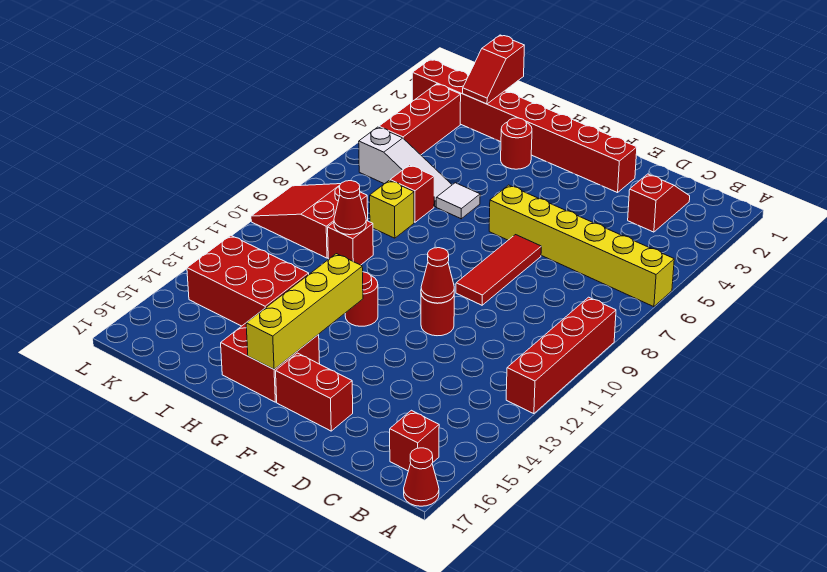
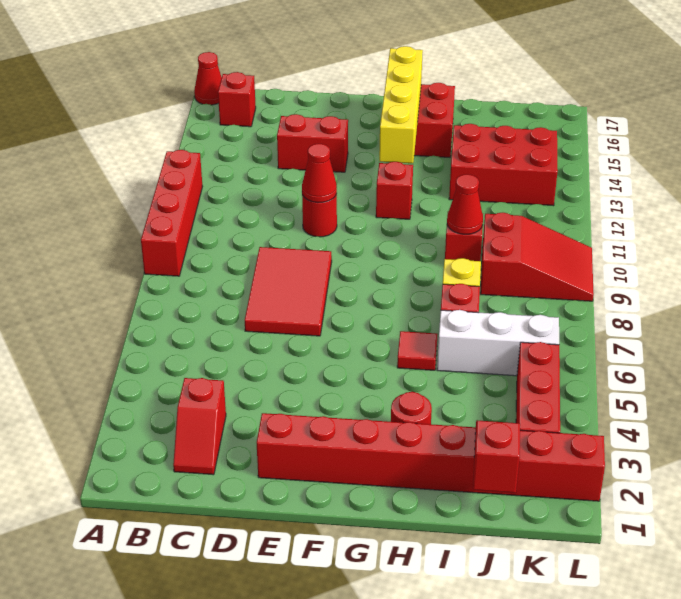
yellow 1x6 brick [489,185,674,307] -> none
red 1x3 tile [456,235,541,305] -> red 2x3 tile [245,247,332,336]
red 1x2 brick [276,353,353,431] -> red 1x2 brick moved to [277,114,348,172]
red 1x1 round brick [345,272,378,326] -> red 1x1 brick [376,162,413,219]
white 1x1 tile [436,183,480,219] -> red 1x1 tile [397,331,438,370]
white 1x3 slope [359,127,452,207] -> white 1x3 brick [437,310,559,376]

